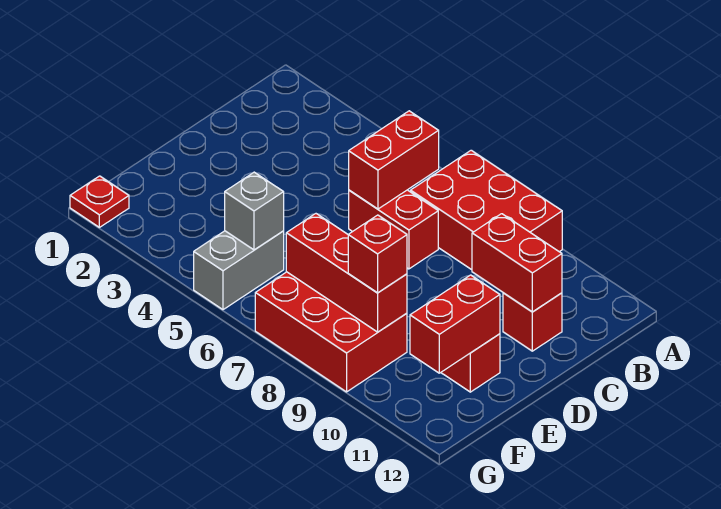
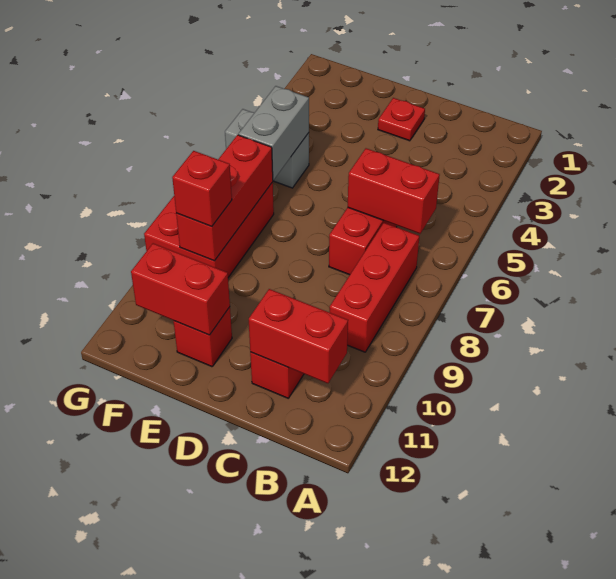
red 2x3 brick [411,150,562,270] -> red 1x3 brick [330,223,419,352]
red 1x2 brick [472,214,562,312] -> red 1x2 brick turned to [249,289,348,383]
grey 1x1 brick [225,172,284,250] -> grey 1x2 brick [238,86,309,180]
red 1x1 plate [70,176,129,227] -> red 1x1 plate moved to [378,98,425,141]

